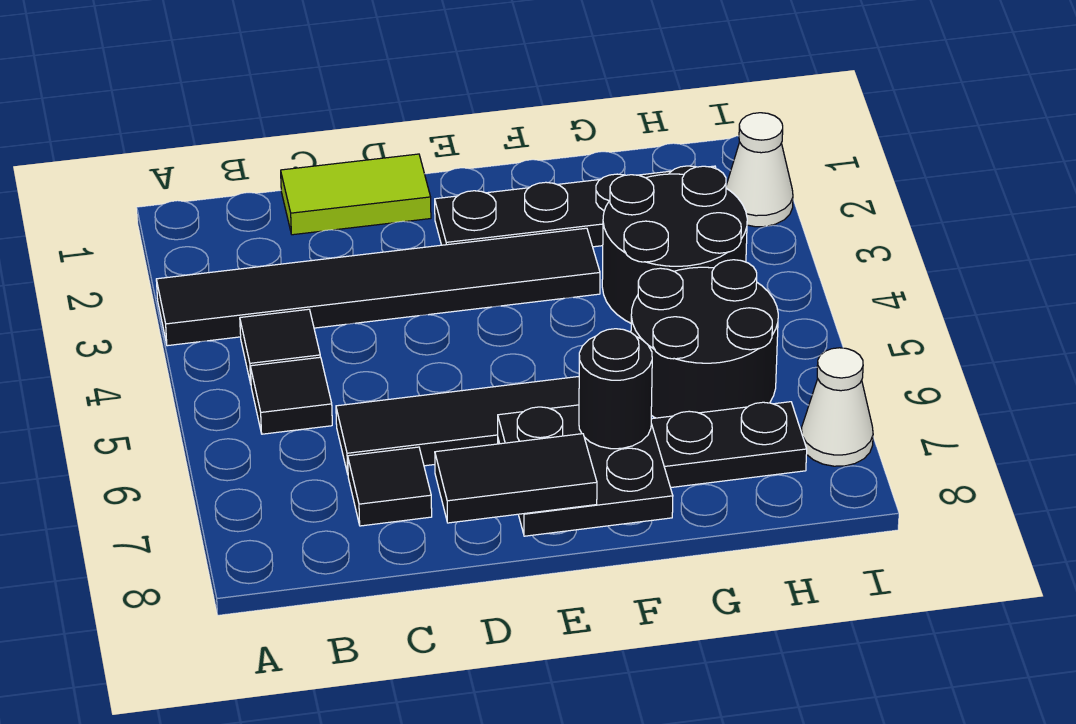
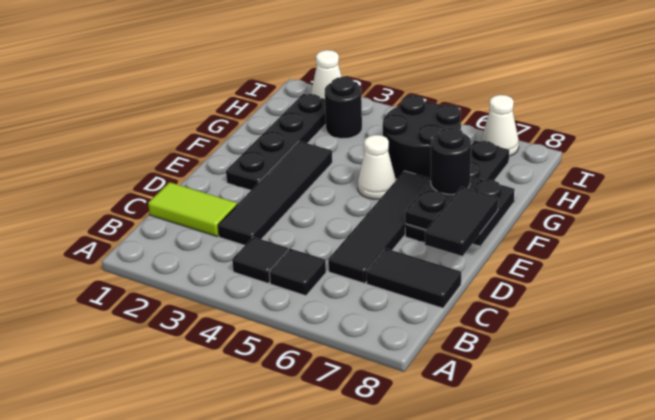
black 1x6 tile [156,228,600,346] -> black 1x4 tile [218,141,332,245]
lime 1x2 tile [281,154,431,235] -> lime 1x2 tile turned to [148,182,237,236]
black 1x1 tile [348,447,432,526] -> black 1x2 tile [367,248,461,308]
none -> white 1x1 cone [358,135,396,199]
black 2x2 round brick [602,166,747,323] -> black 1x1 round brick [325,77,362,139]

